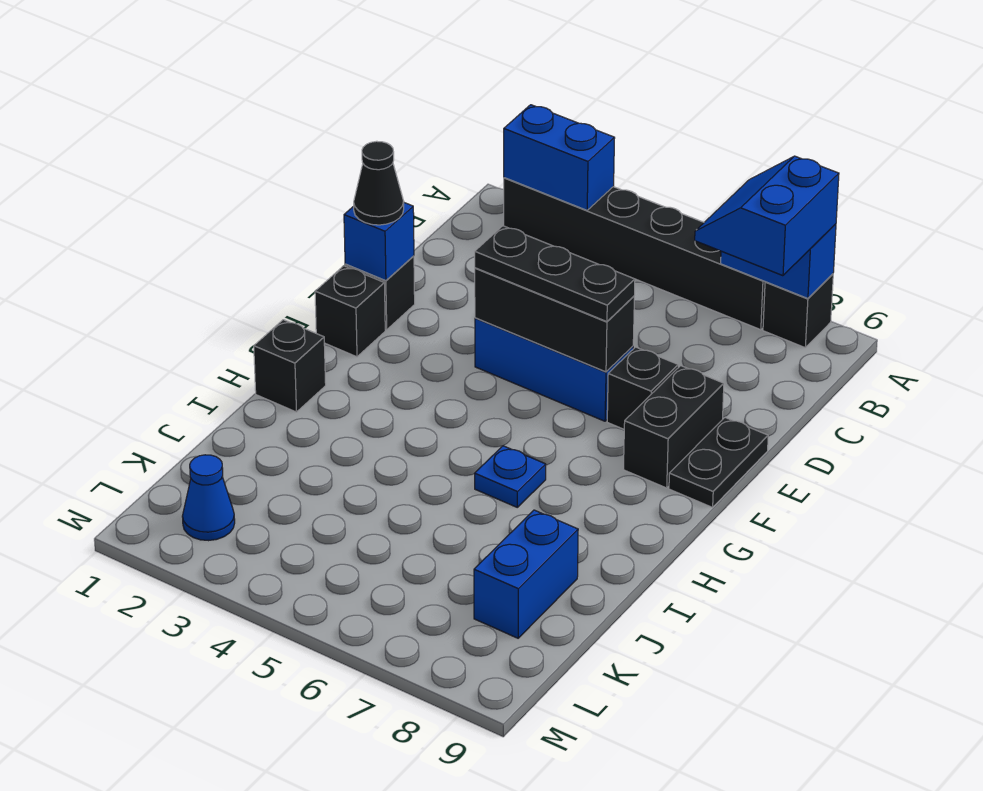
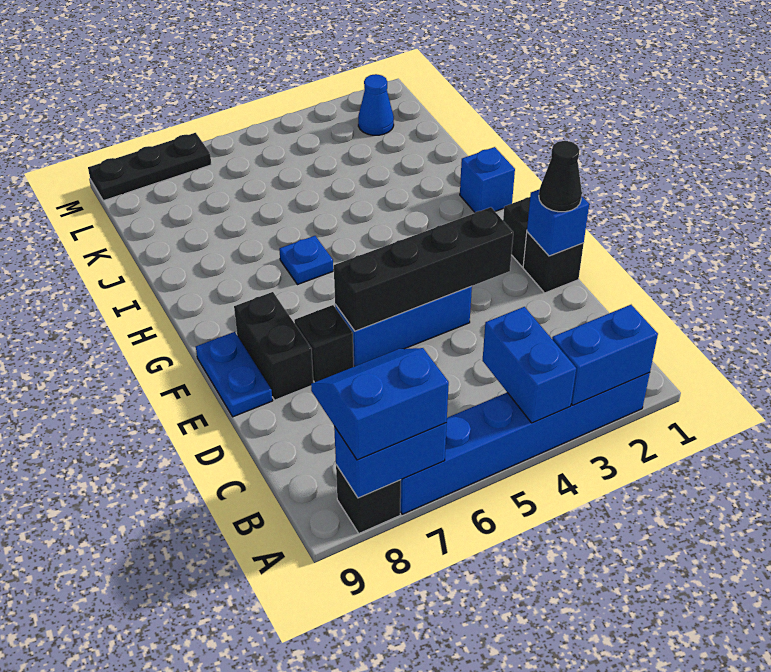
black 1x6 brick [504,178,765,330] -> blue 1x6 brick [400,373,650,514]
blue 2x2 slope [695,156,839,276] -> blue 2x2 slope turned to [311,348,449,460]
black 1x3 brick [475,268,634,372] -> black 1x4 brick [334,207,513,331]
black 1x3 plate [475,226,635,322] -> black 1x3 plate moved to [88,133,212,201]
black 1x2 plate [669,418,768,507] -> blue 1x2 plate [196,332,272,417]
black 1x1 brick [254,320,326,412] -> blue 1x1 brick [460,147,515,213]
blue 1x2 brick [474,510,578,638] -> blue 1x2 brick moved to [483,307,576,423]

